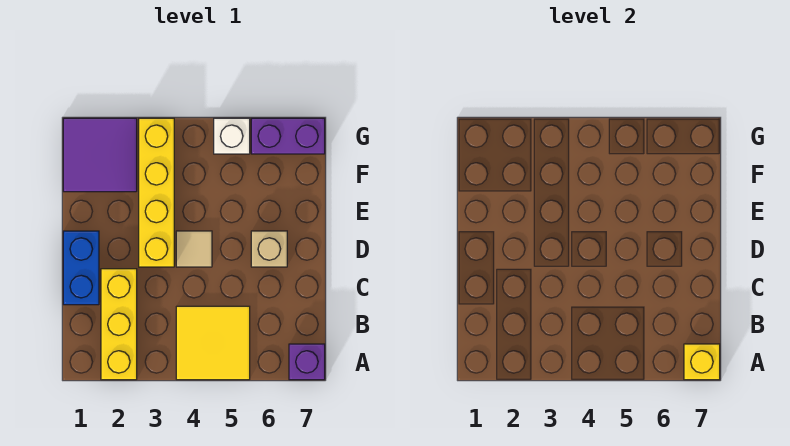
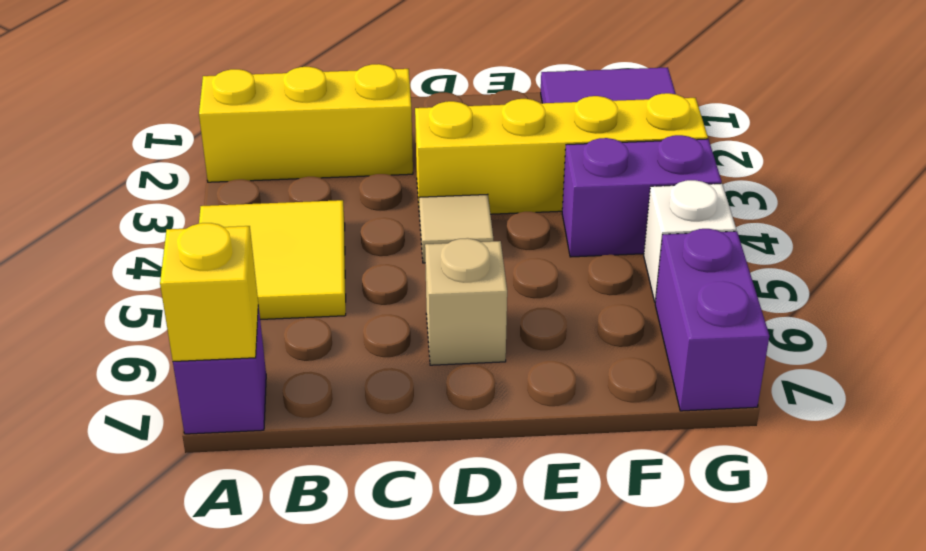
blue 1x2 brick [63,231,99,305] -> none
none -> purple 1x2 brick [562,135,722,257]

